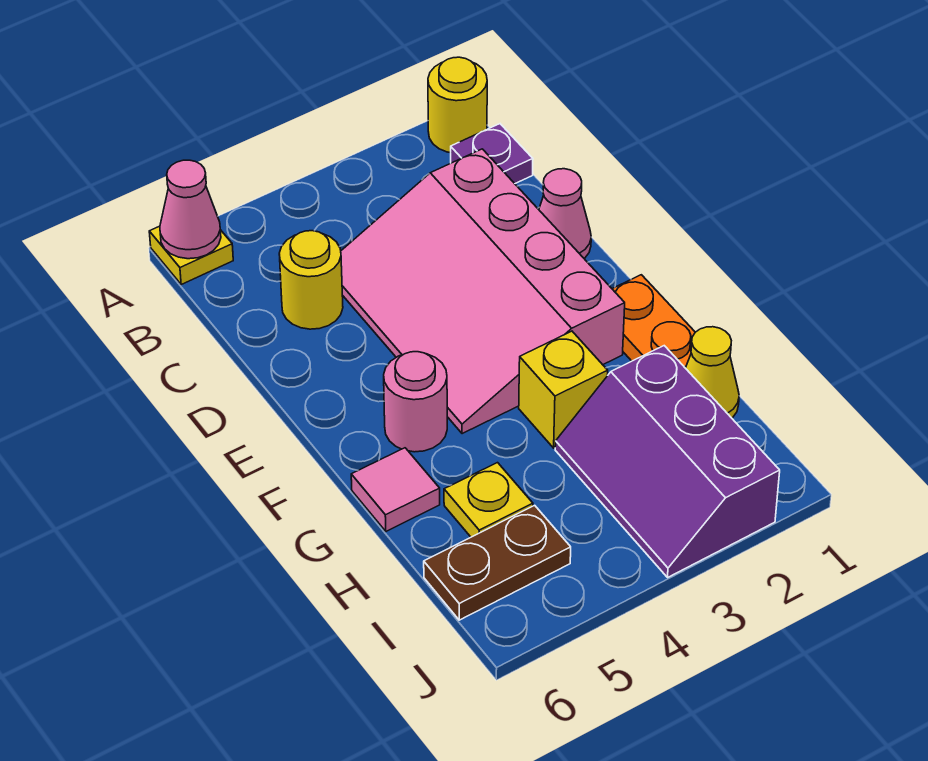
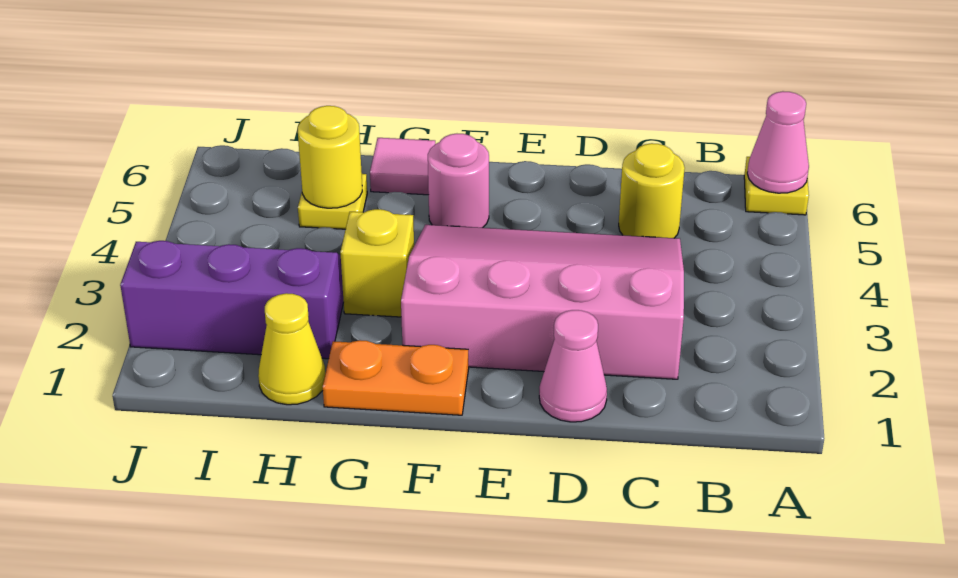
yellow 1x1 round brick [428,57,487,153] -> yellow 1x1 round brick moved to [298,106,362,208]
purple 1x1 plate [451,124,533,183] -> none
brown 1x2 plate [424,505,571,620] -> none

